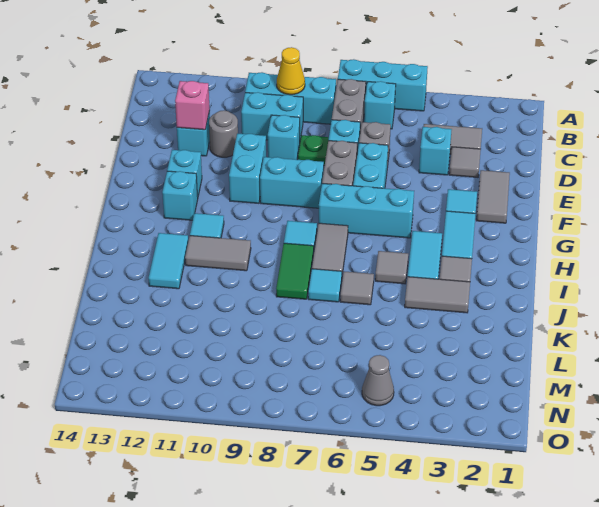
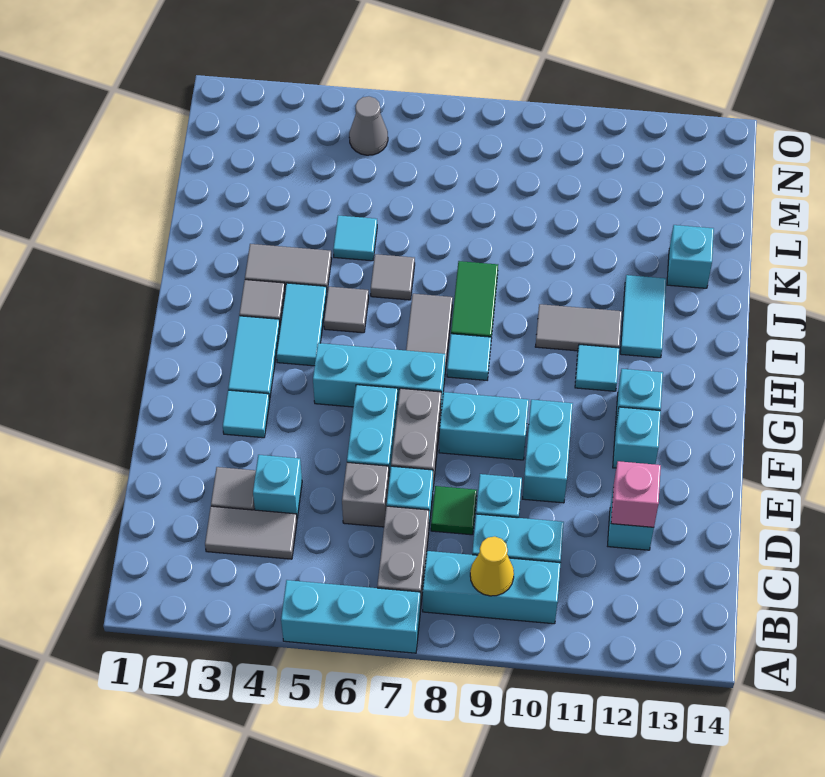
cyan 1x1 brick [364,81,396,129] -> cyan 1x1 brick moved to [667,225,714,288]
green 1x1 plate [298,135,329,165] -> green 1x1 tile [431,486,477,535]
grey 1x1 round brick [209,110,238,157] -> none
grey 1x2 tile [476,170,510,223] -> none
cyan 1x1 tile [308,269,342,302] -> cyan 1x1 tile moved to [333,215,377,261]

